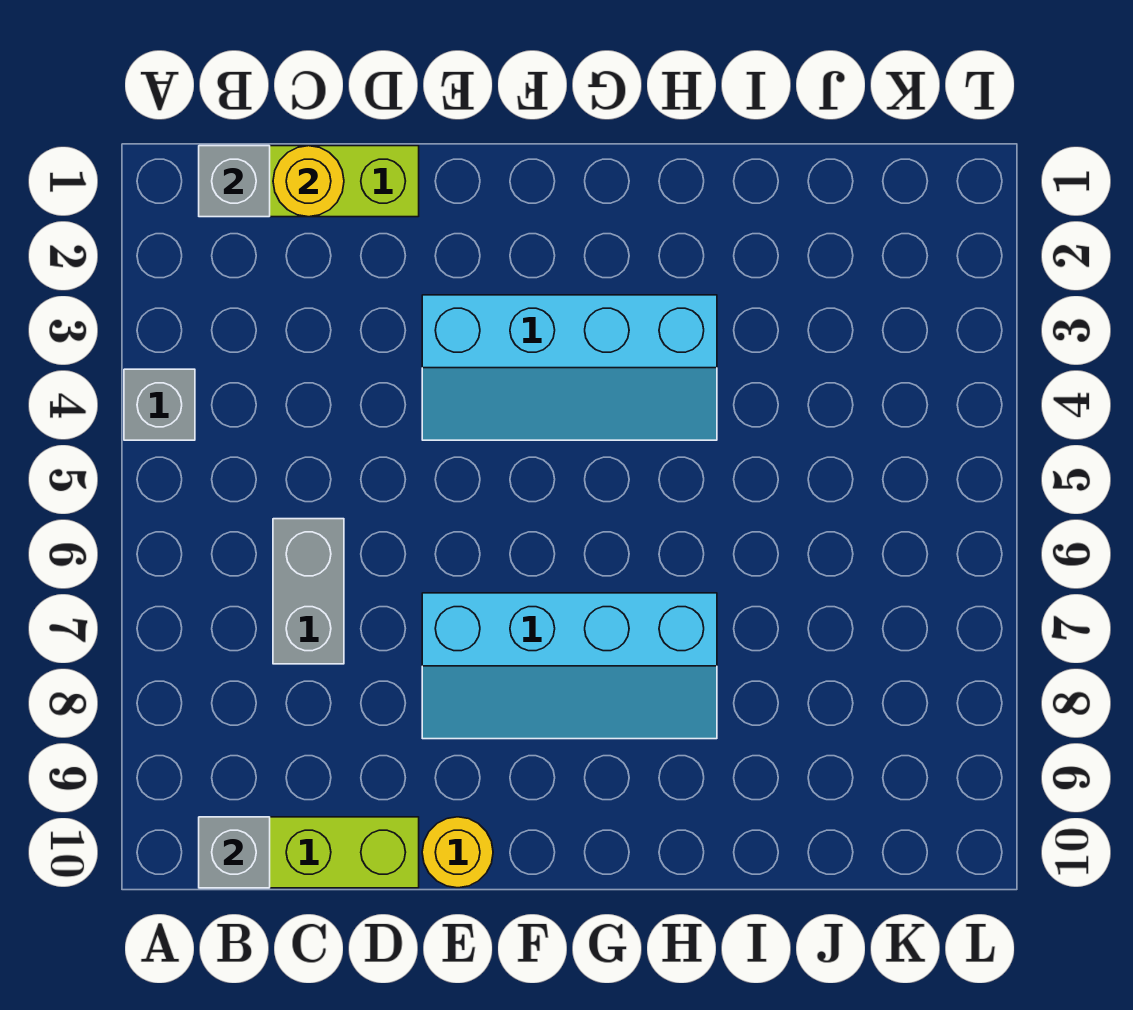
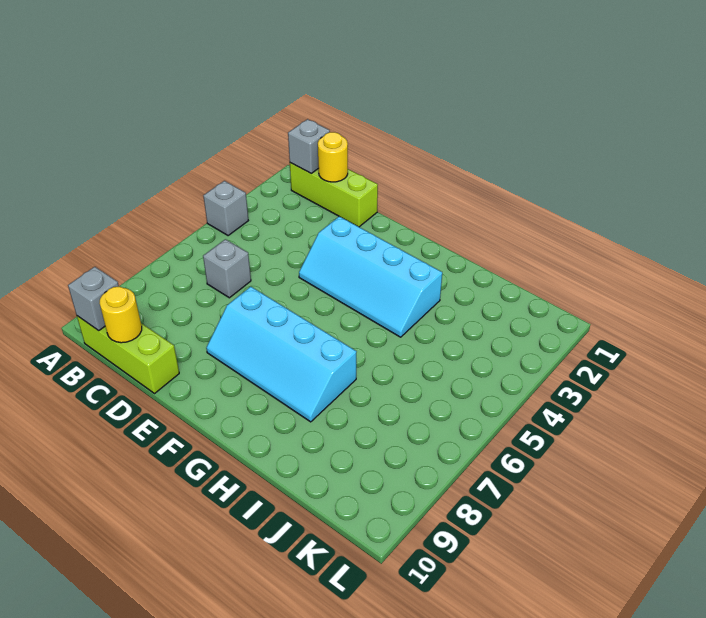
grey 1x2 brick [273,519,344,664] -> grey 1x1 brick [203,239,251,298]
yellow 1x1 round brick [422,817,493,888] -> yellow 1x1 round brick moved to [100,287,142,343]

